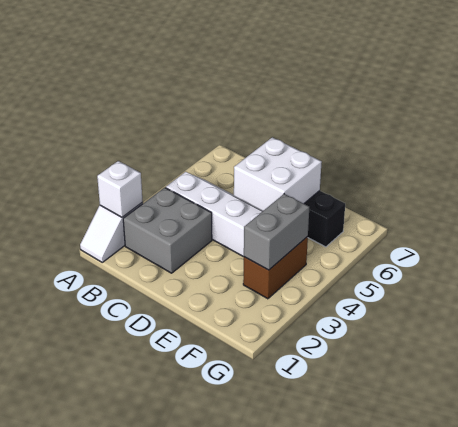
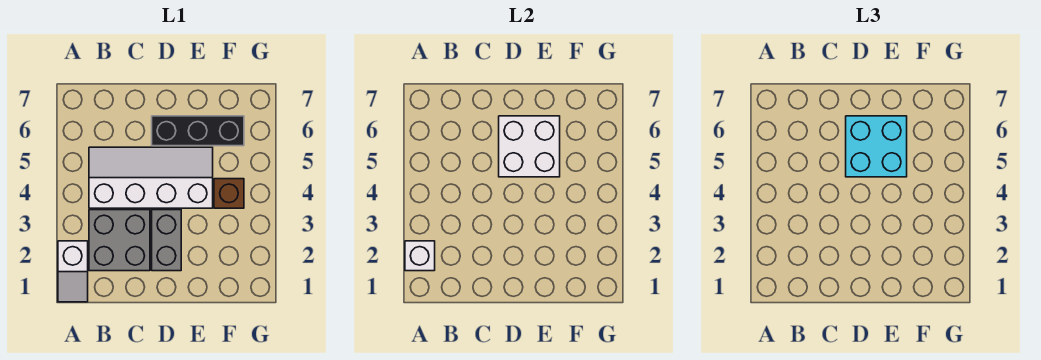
none -> cyan 2x2 brick [846,116,907,177]
brown 1x2 brick [243,237,308,299] -> brown 1x1 brick [214,179,244,208]
grey 1x2 brick [244,194,309,270] -> grey 1x2 brick moved to [152,210,181,271]

